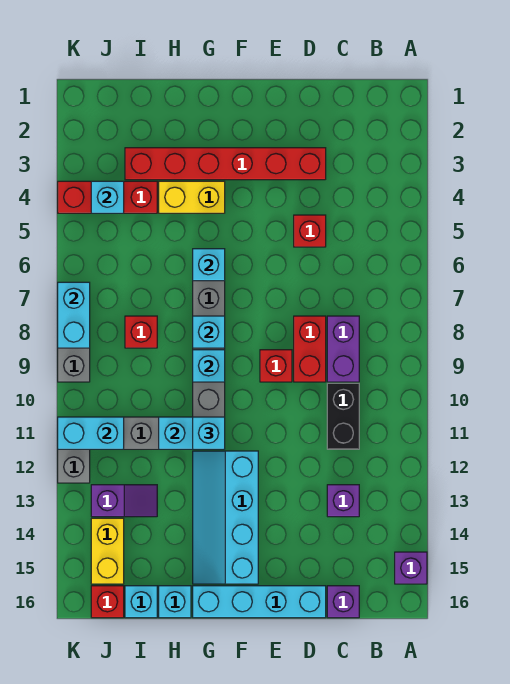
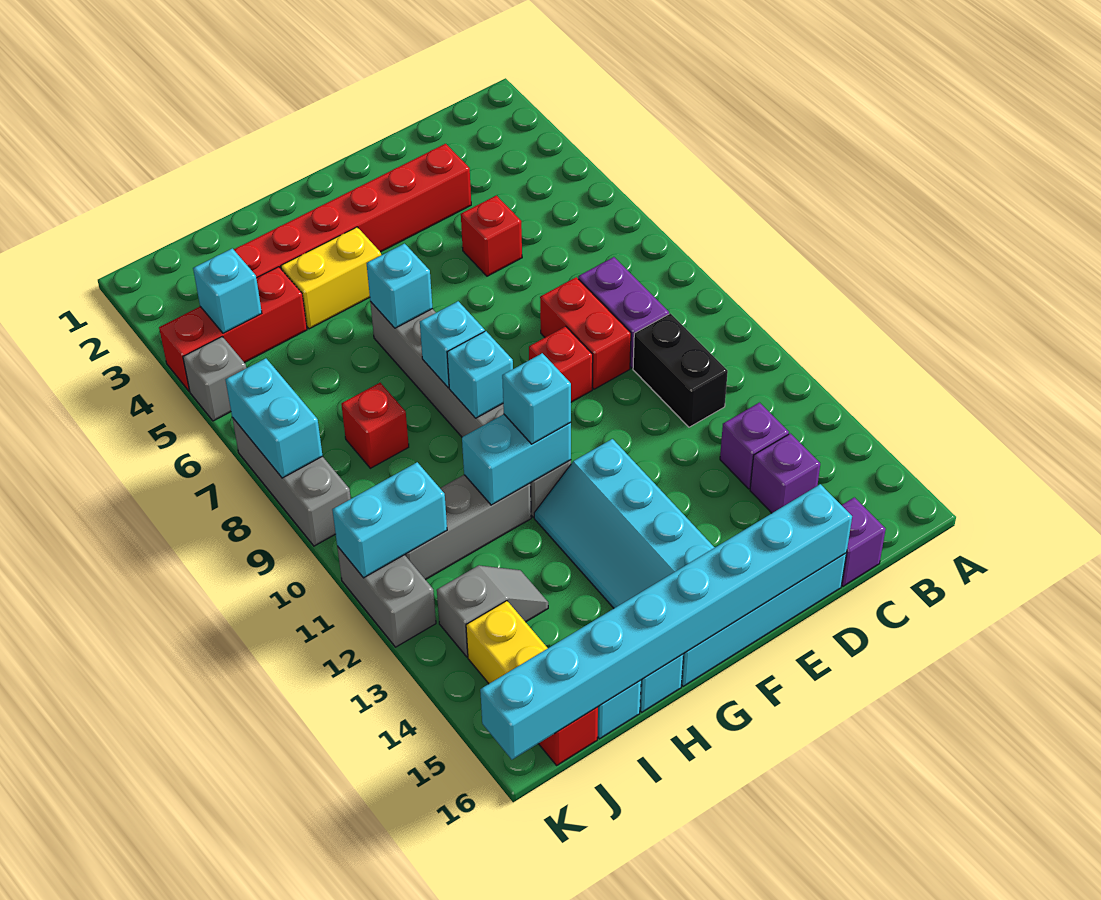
purple 1x1 brick [395,552,427,584] -> purple 1x1 brick moved to [750,433,820,513]
none -> cyan 1x8 brick [480,484,852,760]
purple 1x2 slope [91,485,157,517] -> grey 1x2 slope [437,565,548,657]
none -> grey 1x1 brick [183,337,246,421]

